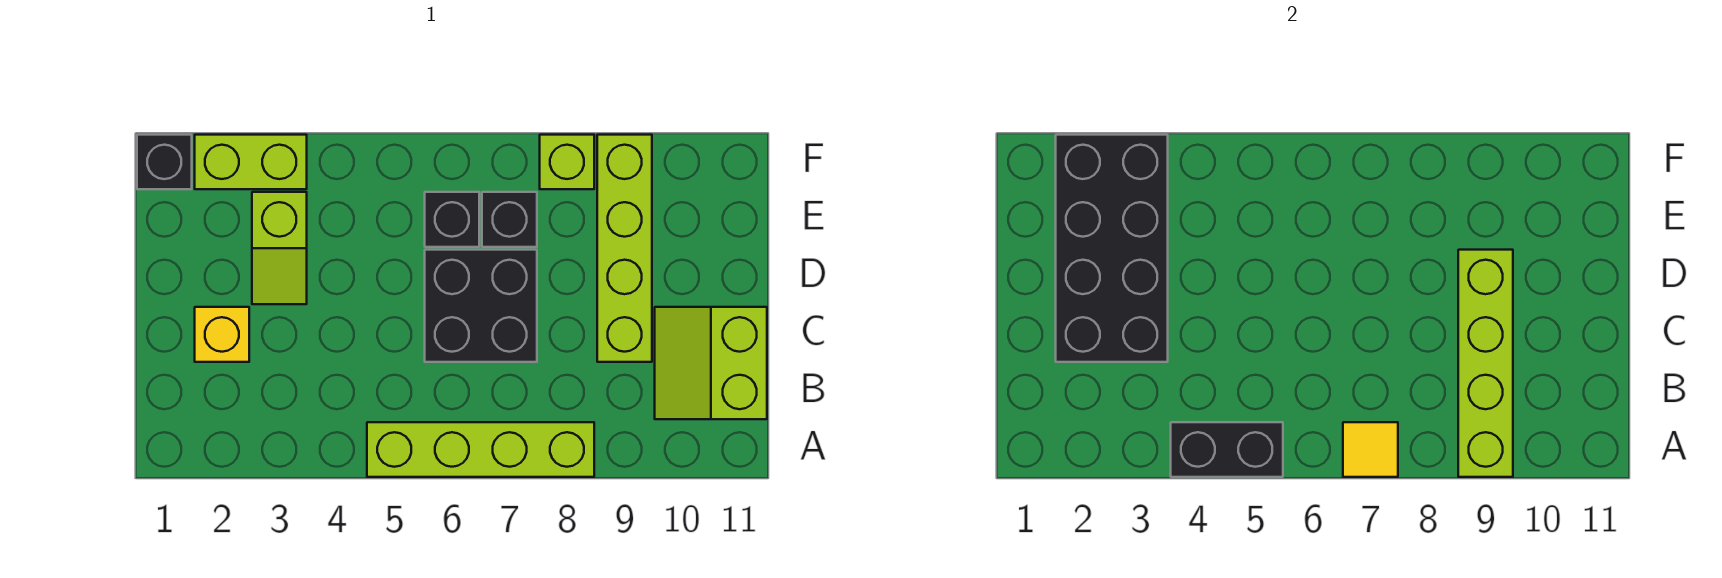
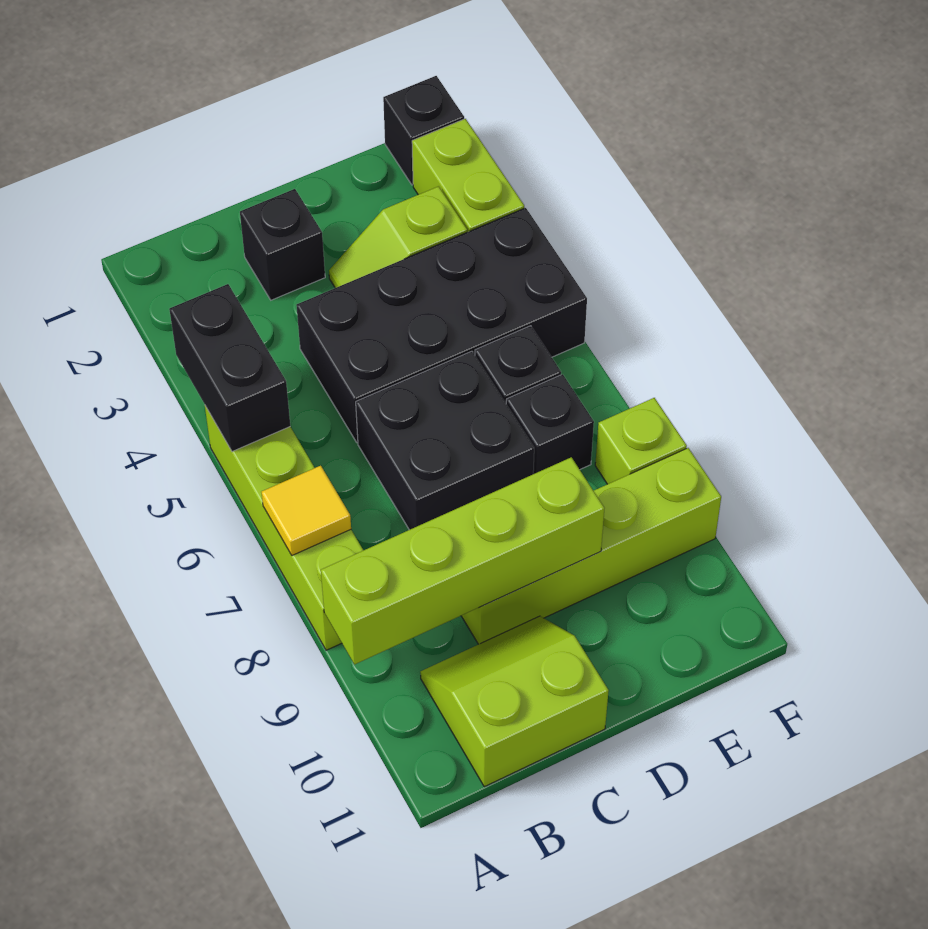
yellow 1x1 brick [195,307,249,362] -> black 1x1 brick [240,189,325,300]
black 2x4 brick [1056,135,1168,362] -> black 2x4 brick moved to [296,208,587,442]

